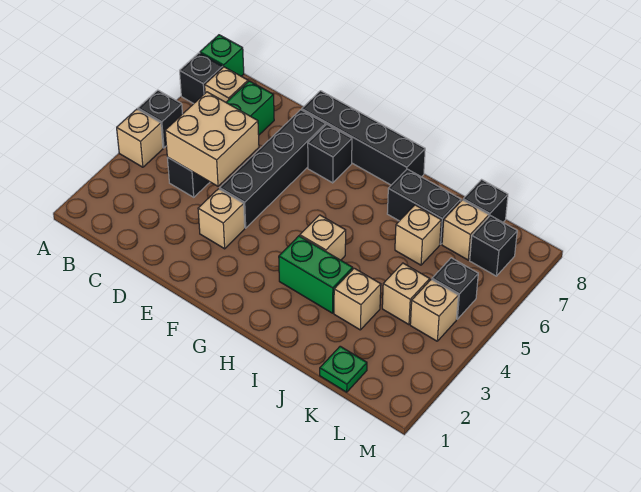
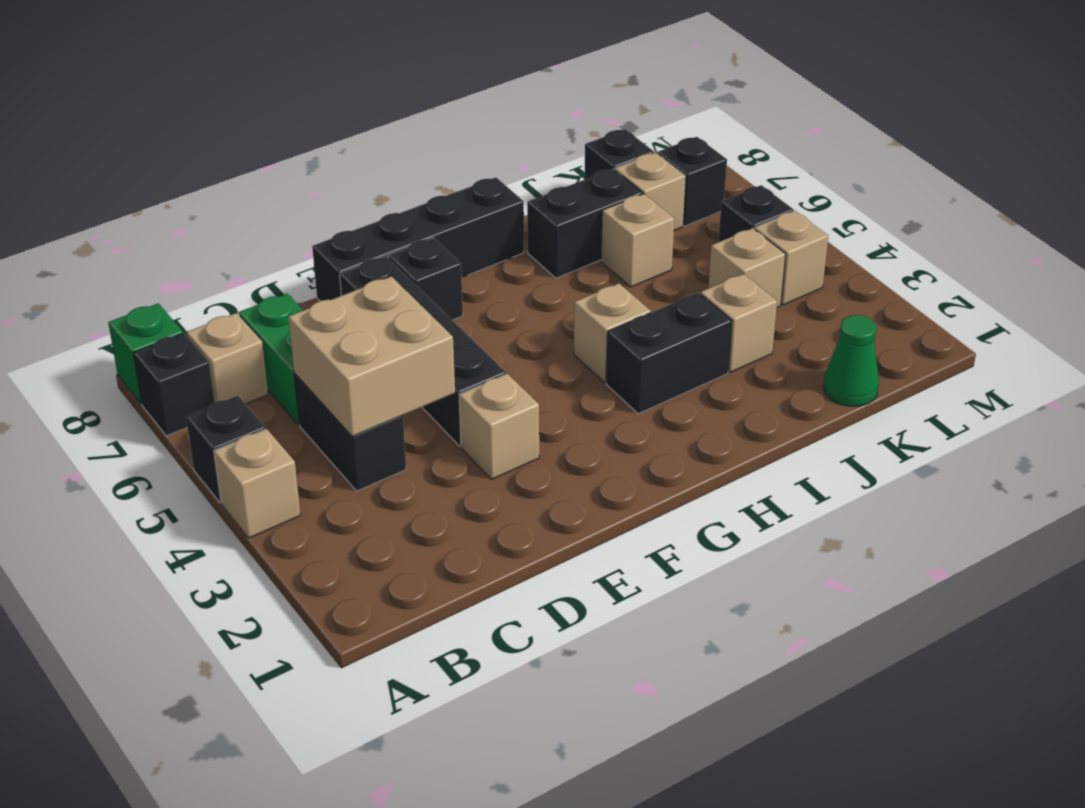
green 1x2 brick [279,236,353,313] -> black 1x2 brick [606,293,732,414]
green 1x1 plate [320,346,367,392] -> green 1x1 cone [823,315,879,406]

